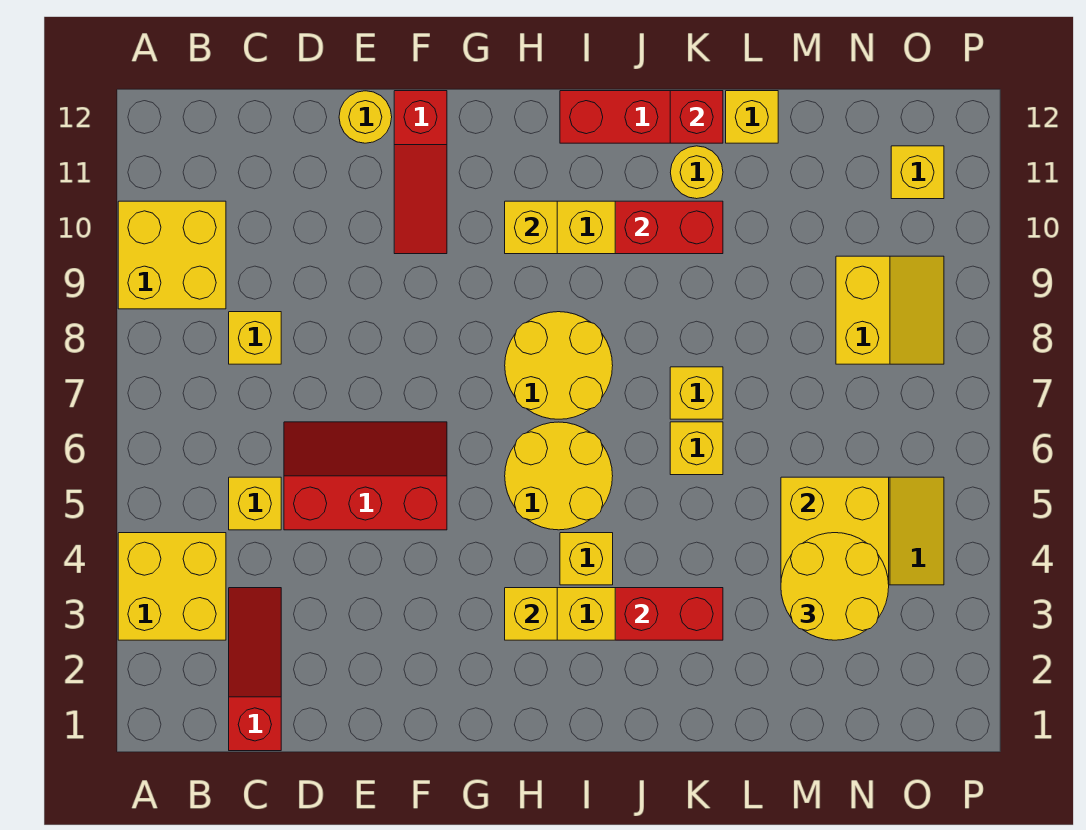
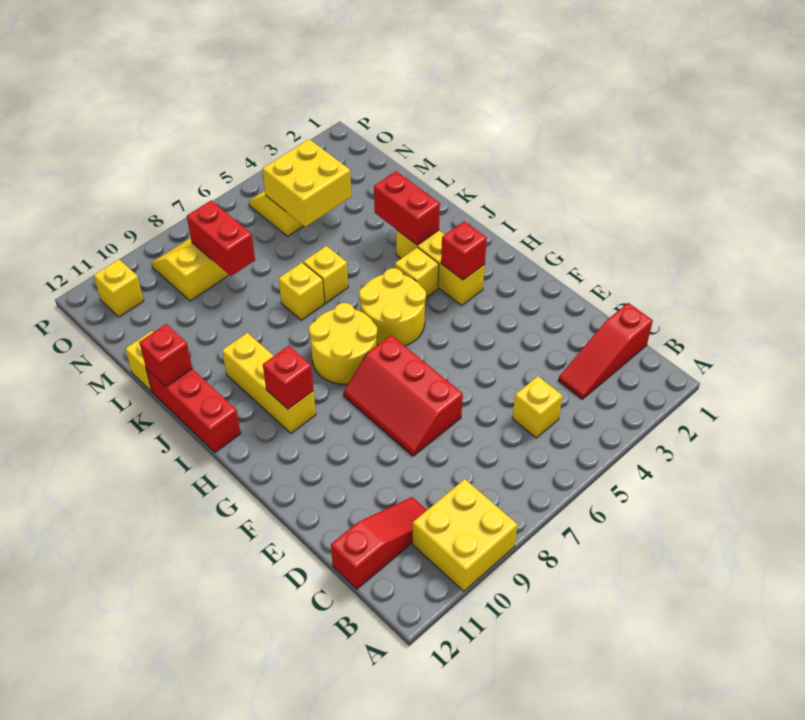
yellow 2x2 brick [118,533,226,640] -> none
yellow 1x1 brick [229,312,281,364] -> none
red 2x3 slope [284,422,447,530] -> red 2x3 slope moved to [343,335,463,456]
yellow 1x1 round brick [339,91,392,143] -> none
red 1x3 slope [394,91,447,254] -> red 1x3 slope moved to [331,497,427,589]
yellow 1x1 brick [505,588,557,640] -> red 1x1 brick [441,221,487,280]
yellow 1x1 brick [505,201,557,254] -> red 1x1 brick [263,346,313,409]
red 1x2 brick [615,201,723,254] -> red 1x2 brick moved to [187,201,255,276]
yellow 1x1 round brick [670,146,723,199] -> none
yellow 2x2 round brick [781,533,889,640] -> none

